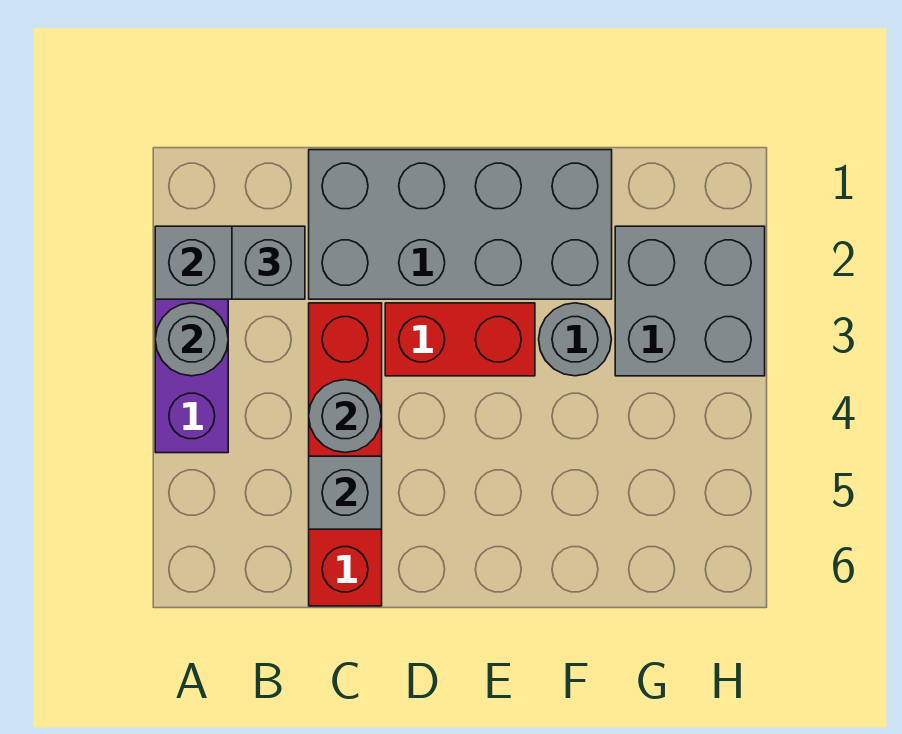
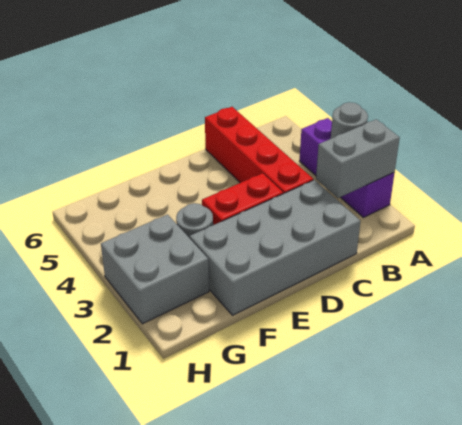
grey 1x1 brick [232,226,305,299] -> none
grey 1x1 round brick [309,380,382,452] -> none
grey 1x1 brick [309,456,382,529] -> none

